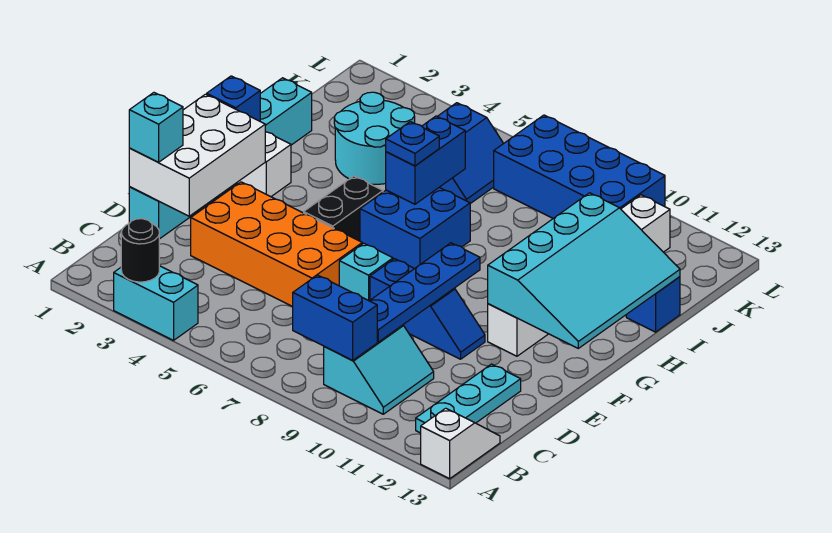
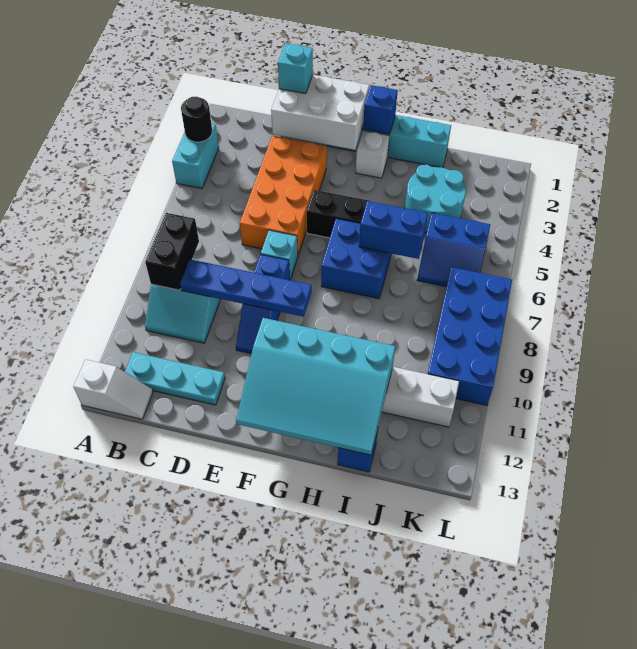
blue 1x2 brick [293,275,377,360] -> black 1x2 brick [145,213,199,290]
blue 1x1 plate [386,122,439,166] -> none

